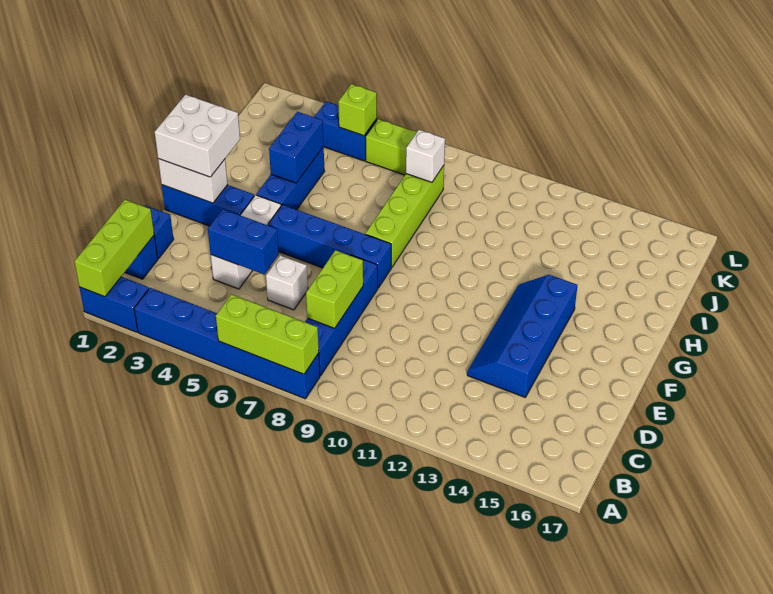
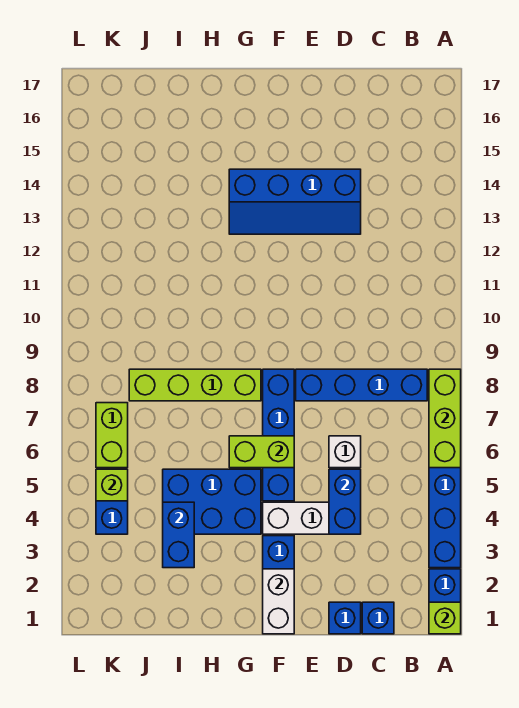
lime 1x3 brick [74,200,154,297] -> lime 1x1 brick [429,602,461,634]
lime 1x2 brick [306,250,363,328] -> lime 1x2 brick moved to [229,436,294,468]
white 2x2 brick [155,95,240,177] -> none
blue 1x3 brick [256,147,325,210] -> blue 2x3 brick [163,469,261,534]
blue 1x2 brick [269,112,324,183] -> blue 1x2 brick turned to [163,502,194,568]
white 1x1 brick [406,130,445,182] -> none

